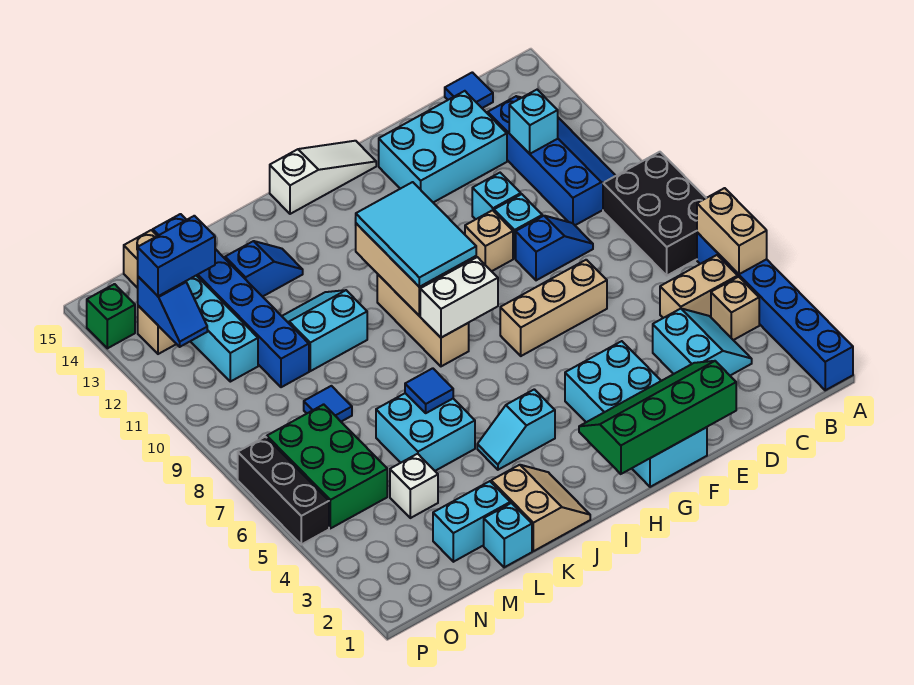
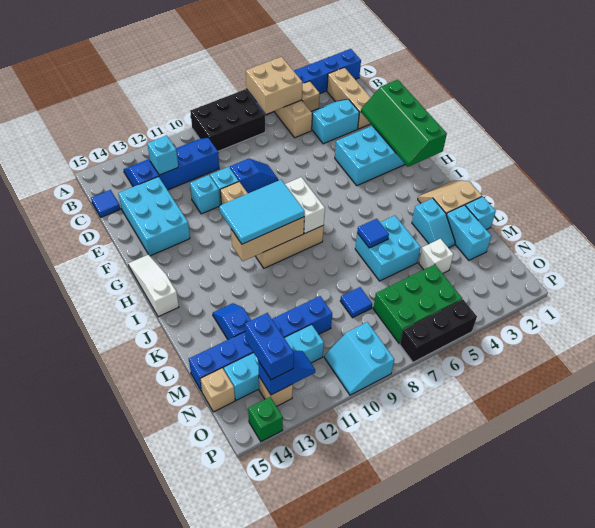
tan 1x2 brick [697,188,767,274] -> tan 2x2 brick [246,57,302,114]
blue 1x2 slope [516,216,593,280] -> blue 1x2 slope turned to [230,159,278,193]
tan 1x3 brick [500,260,607,356] -> tan 1x3 brick moved to [327,67,371,129]
cyan 1x2 slope [477,389,555,470] -> cyan 1x2 slope moved to [412,198,455,248]
cyan 2x2 slope [282,290,367,371] -> cyan 2x2 slope moved to [324,322,394,395]

